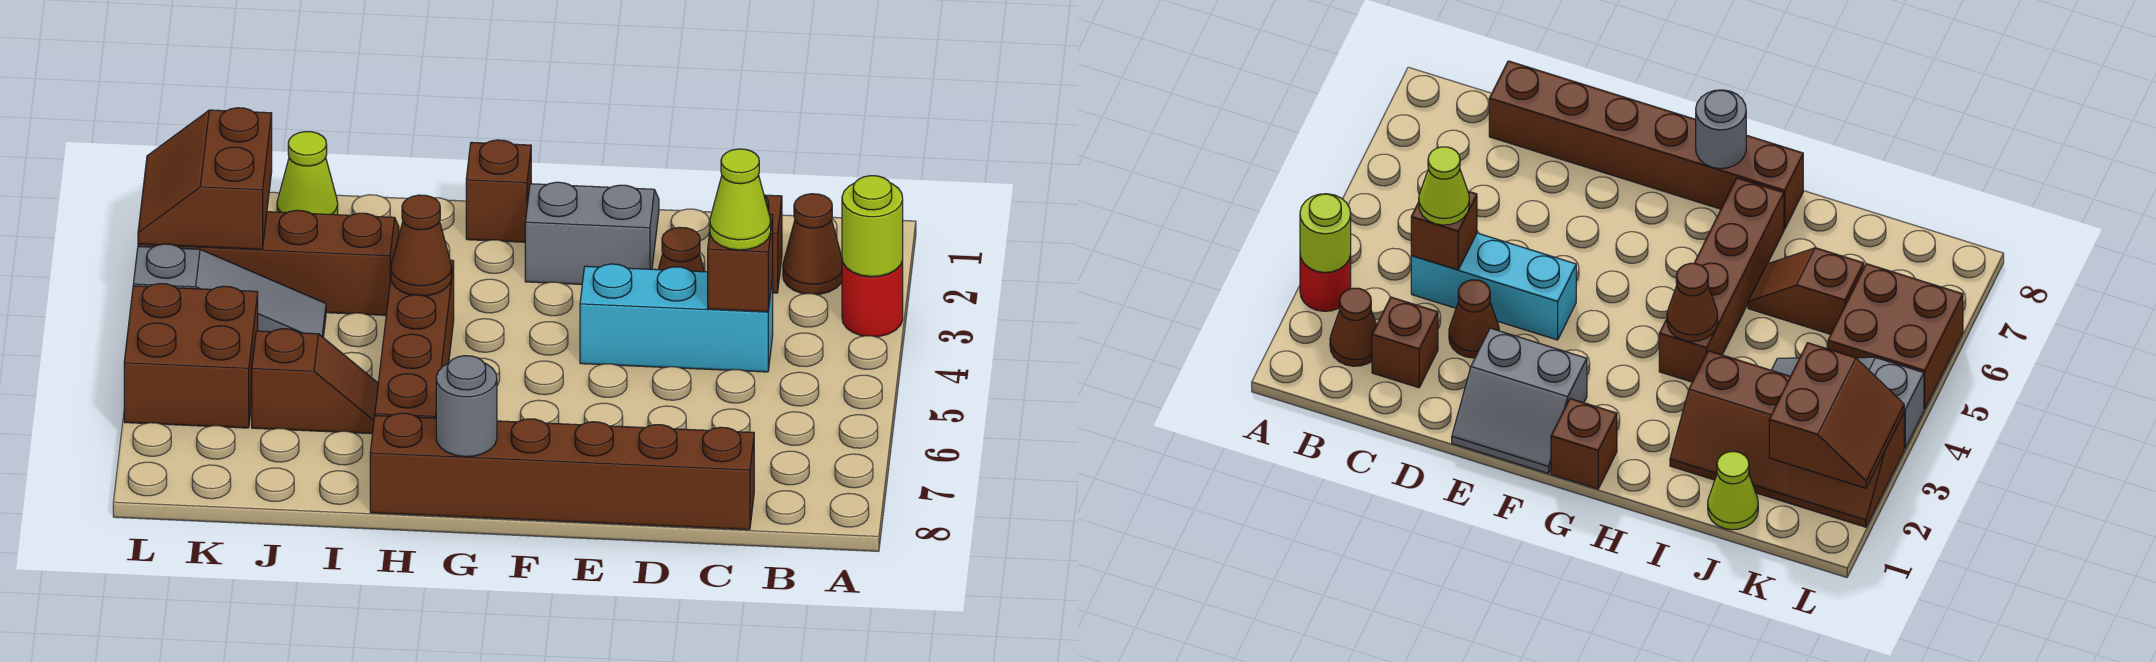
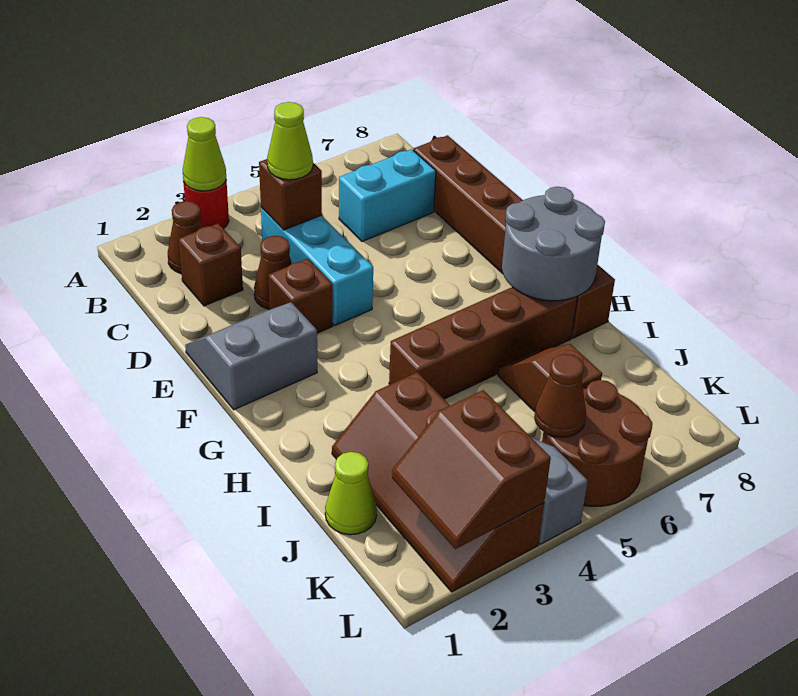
lime 1x1 round brick [842,176,903,277] -> lime 1x1 cone [183,117,226,191]
none -> cyan 1x2 brick [339,149,436,241]
grey 2x2 slope [525,182,659,284] -> grey 2x2 slope turned to [185,302,317,410]
brown 1x1 brick [466,140,531,242] -> brown 1x1 brick moved to [269,259,333,333]
grey 1x1 round brick [436,356,497,457] -> grey 2x2 round brick [502,187,605,301]
brown 1x1 cone [391,195,452,296] -> brown 1x1 cone moved to [534,354,586,437]
brown 2x2 slope [138,108,272,249] -> brown 2x2 slope turned to [392,390,551,549]
brown 2x2 brick [124,284,258,428] -> brown 2x2 round brick [542,380,652,506]

